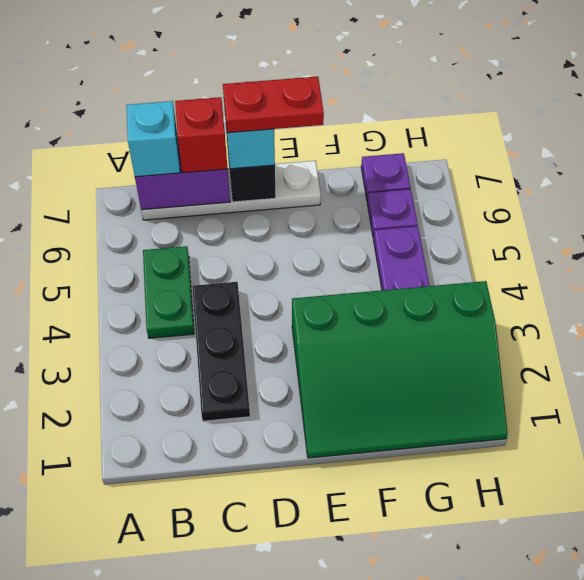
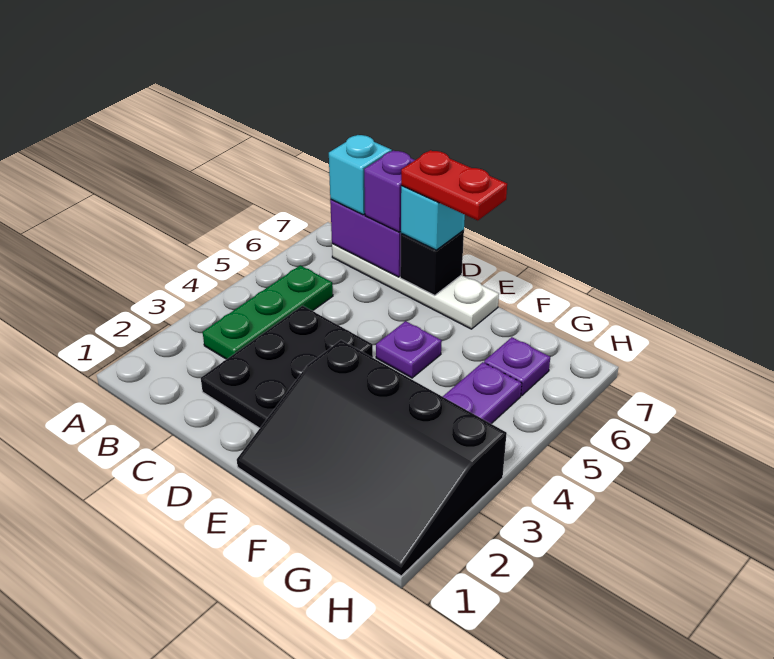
green 1x2 plate [143,246,194,338] -> green 1x3 plate [203,265,333,359]
black 1x3 plate [192,282,250,421] -> black 2x3 plate [201,306,373,428]
red 1x1 brick [175,97,228,173] -> purple 1x1 brick [364,150,415,232]
green 3x4 slope [292,281,508,458] -> black 3x4 slope [237,340,507,576]
purple 1x1 plate [361,153,410,200] -> purple 1x1 plate moved to [376,321,442,378]

